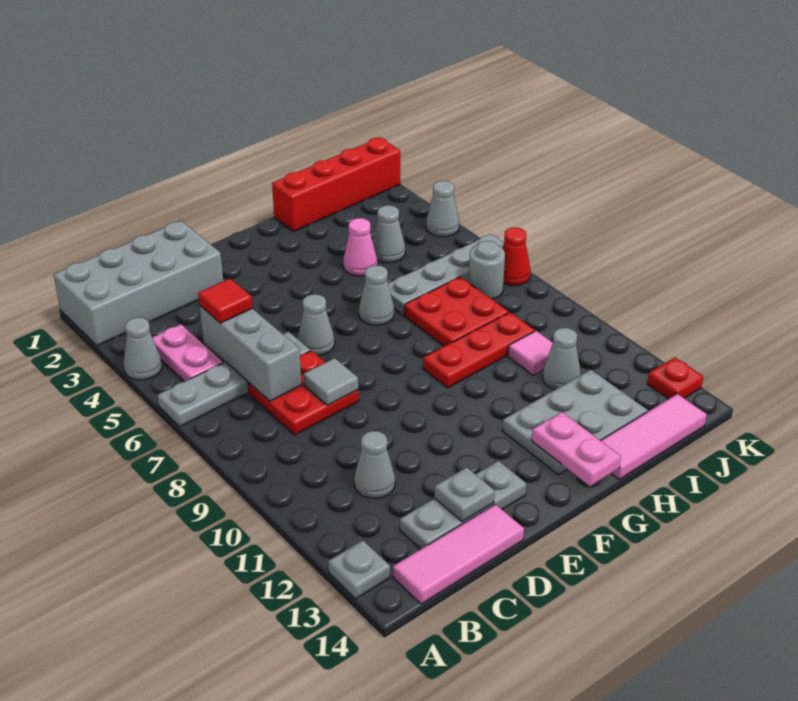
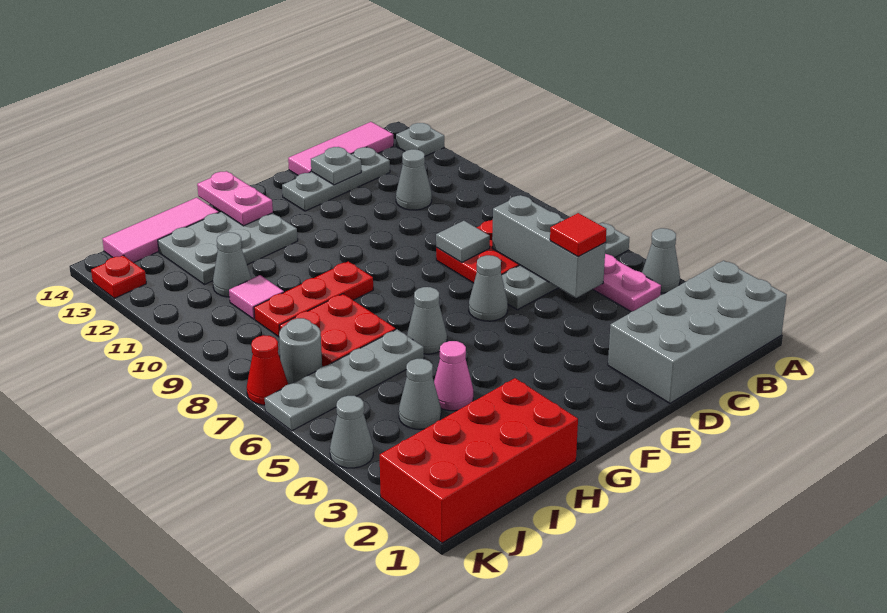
red 1x4 brick [272,137,400,232] -> red 2x4 brick [380,378,578,543]

